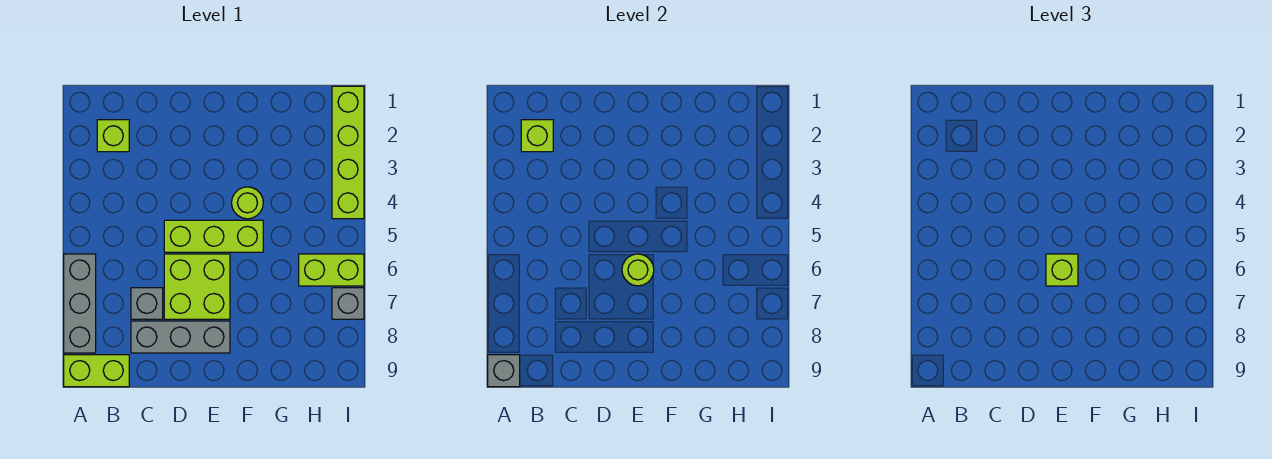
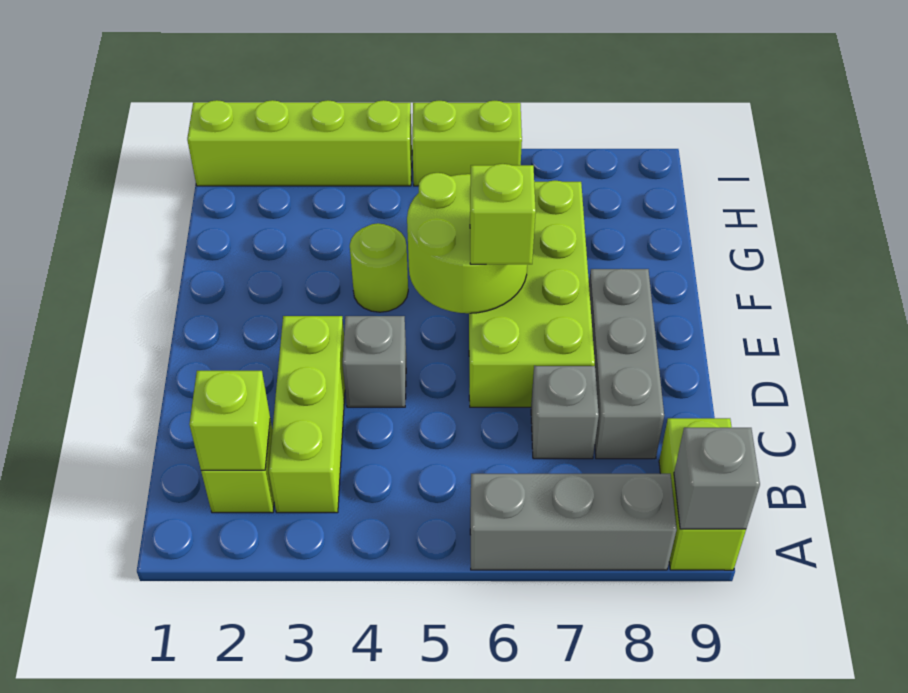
lime 1x3 brick [164,220,263,252] -> lime 1x3 brick moved to [269,316,345,513]
lime 2x2 brick [164,254,230,319] -> lime 2x4 brick [469,181,595,407]
lime 1x1 round brick [622,254,654,286] -> lime 2x2 round brick [407,173,527,313]
lime 1x2 brick [299,254,364,286] -> lime 1x2 brick turned to [412,101,522,186]
grey 1x1 brick [332,288,364,319] -> grey 1x1 brick moved to [343,316,406,407]

